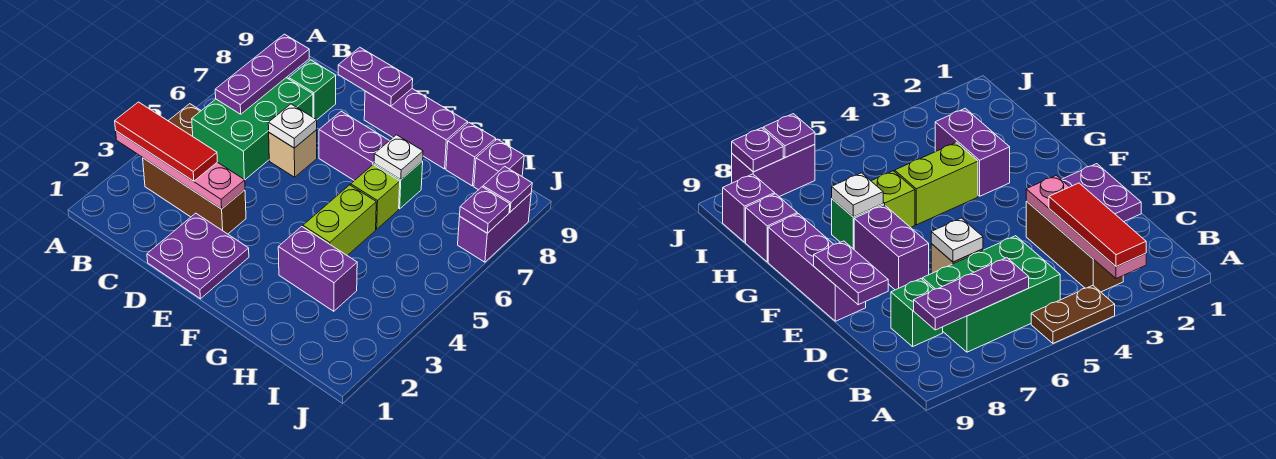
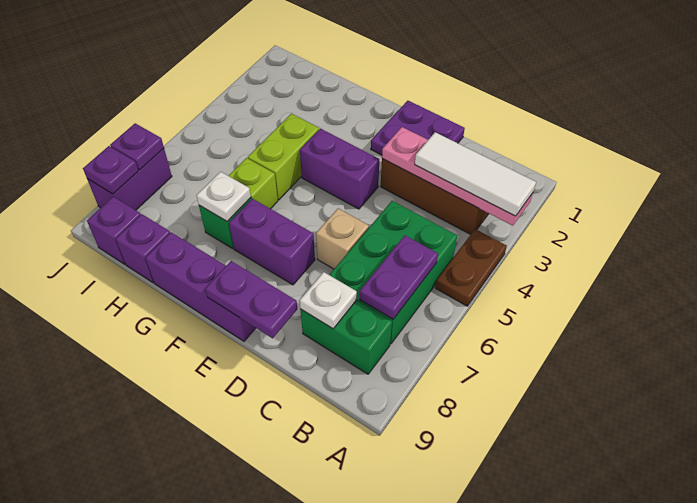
red 1x3 tile [115,102,217,181] -> white 1x3 tile [415,132,536,216]
purple 1x3 plate [215,34,309,114] -> purple 1x2 plate [360,235,438,319]
green 1x1 brick [289,60,336,120] -> green 1x2 brick [300,300,392,374]
white 1x1 plate [268,104,317,148] -> white 1x1 plate moved to [300,272,357,329]
purple 1x2 brick [278,227,357,311] -> purple 1x2 brick moved to [300,129,379,209]

